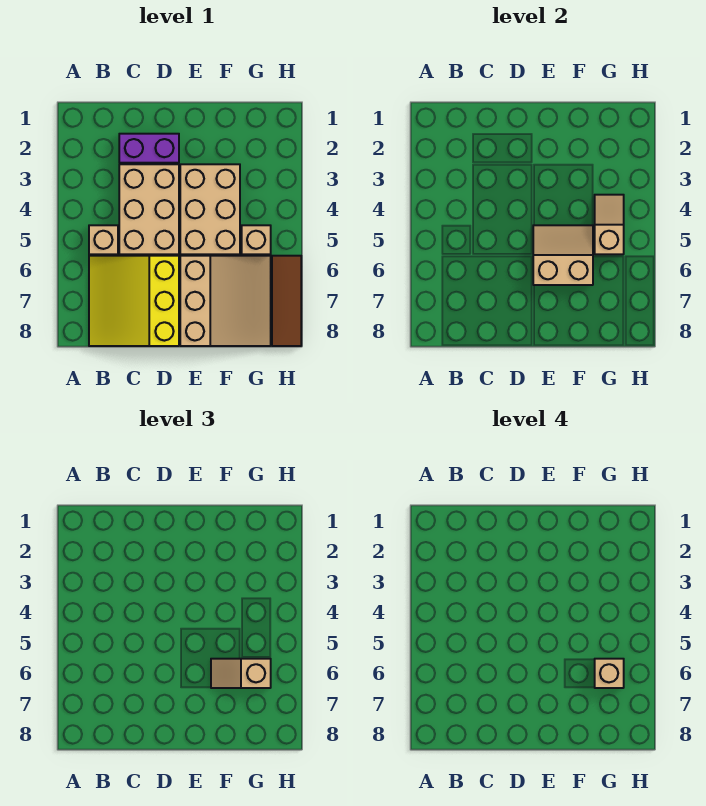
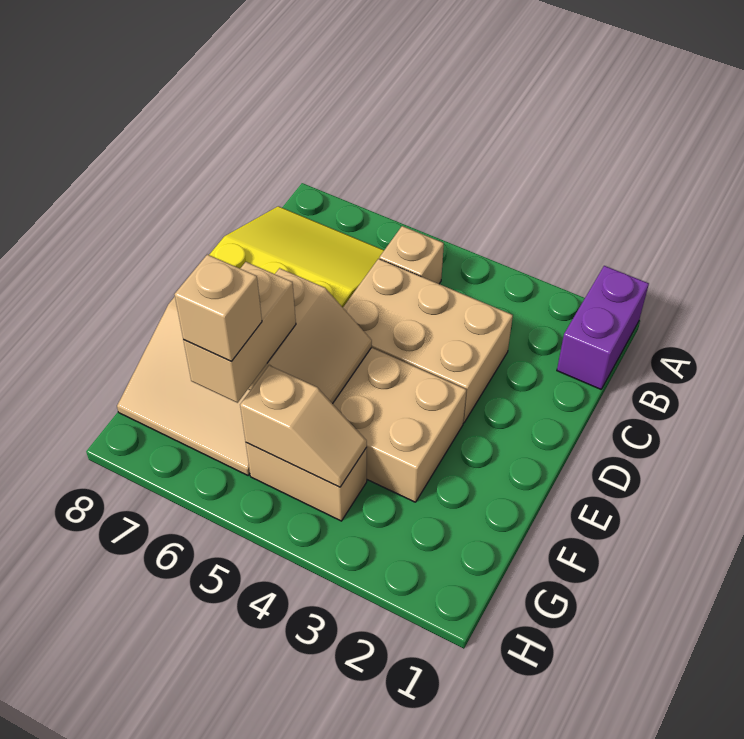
purple 1x2 brick [119,134,179,163] -> purple 1x2 brick moved to [557,266,649,389]
tan 1x2 slope [211,659,271,688] -> tan 1x2 brick [183,262,296,403]
tan 1x1 brick [242,225,271,254] -> tan 1x2 brick [246,443,367,521]
brown 1x3 tile [272,256,301,346] -> none

